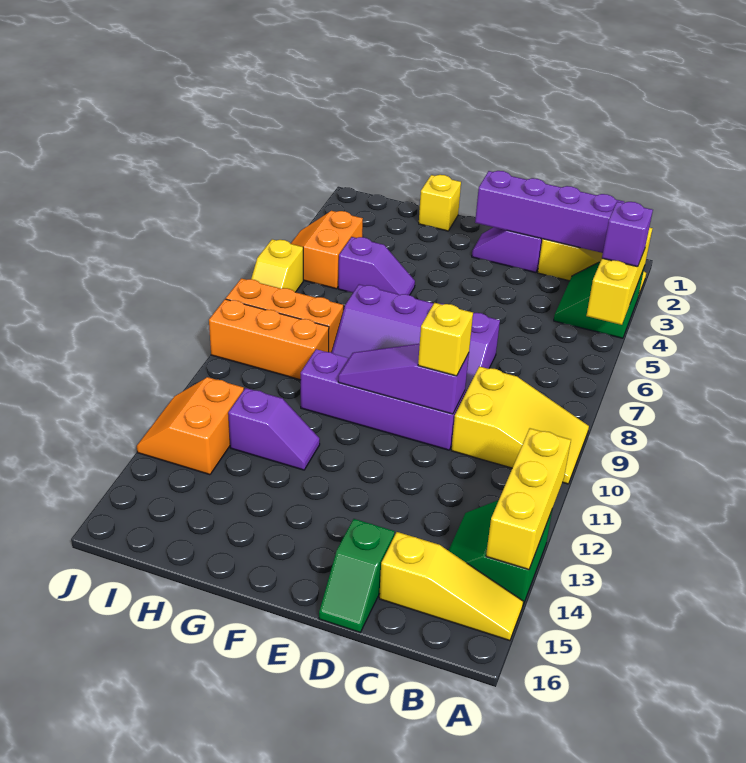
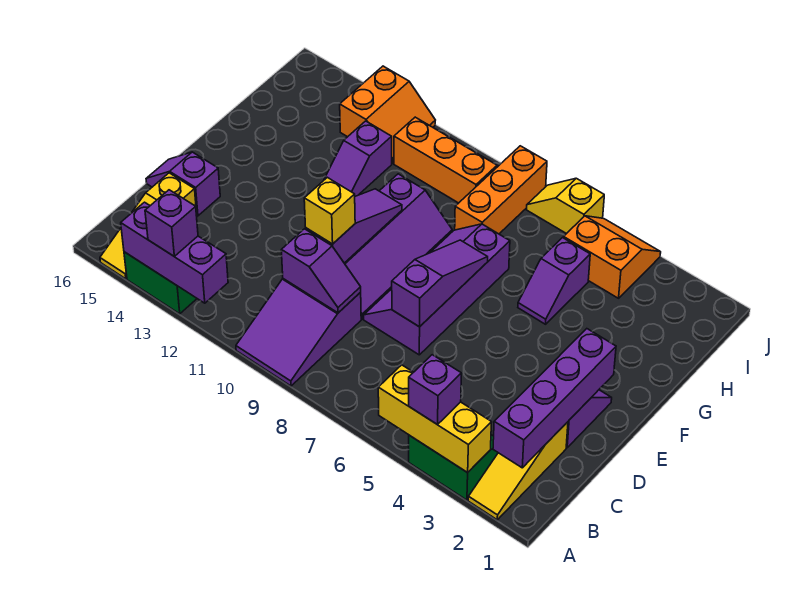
yellow 2x3 slope [451,366,589,484] -> purple 2x3 slope [236,279,361,386]
yellow 1x3 brick [486,428,571,570] -> purple 1x3 brick [121,202,228,303]
none -> purple 1x1 brick [145,190,198,256]
none -> purple 1x2 slope [281,229,361,313]
none -> purple 1x3 slope [392,240,488,327]
green 1x2 slope [319,519,395,632] -> purple 1x2 slope [146,152,220,216]
yellow 1x1 brick [419,175,461,231] -> none
orange 1x3 brick [209,299,329,380] -> orange 1x3 brick turned to [394,117,497,203]
orange 2x2 slope [137,377,244,475] -> orange 2x2 slope turned to [340,66,435,163]

